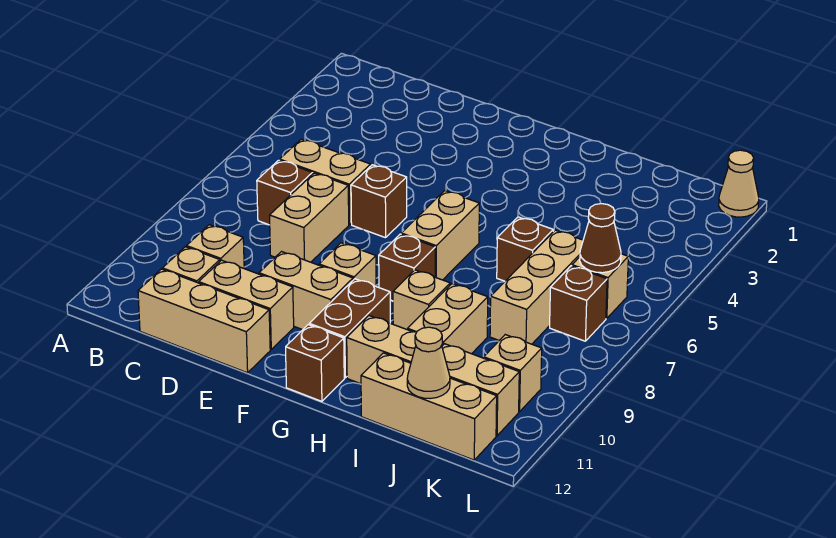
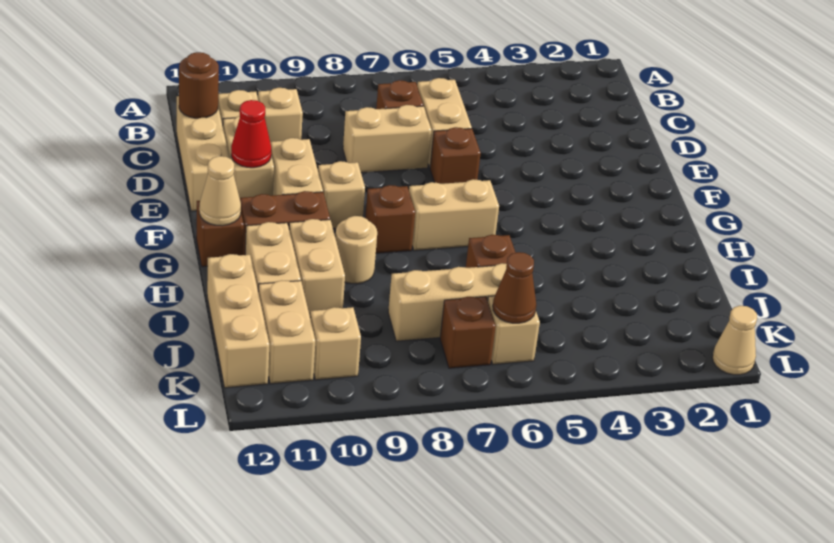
none -> brown 1x1 round brick [179,52,219,118]
none -> red 1x1 cone [231,100,271,168]
tan 1x1 brick [393,270,450,330] -> tan 1x1 round brick [335,216,377,284]
tan 1x2 brick [408,284,488,354] -> tan 1x2 brick turned to [289,219,345,316]
tan 1x1 cone [407,327,450,399] -> tan 1x1 cone moved to [199,156,241,226]

